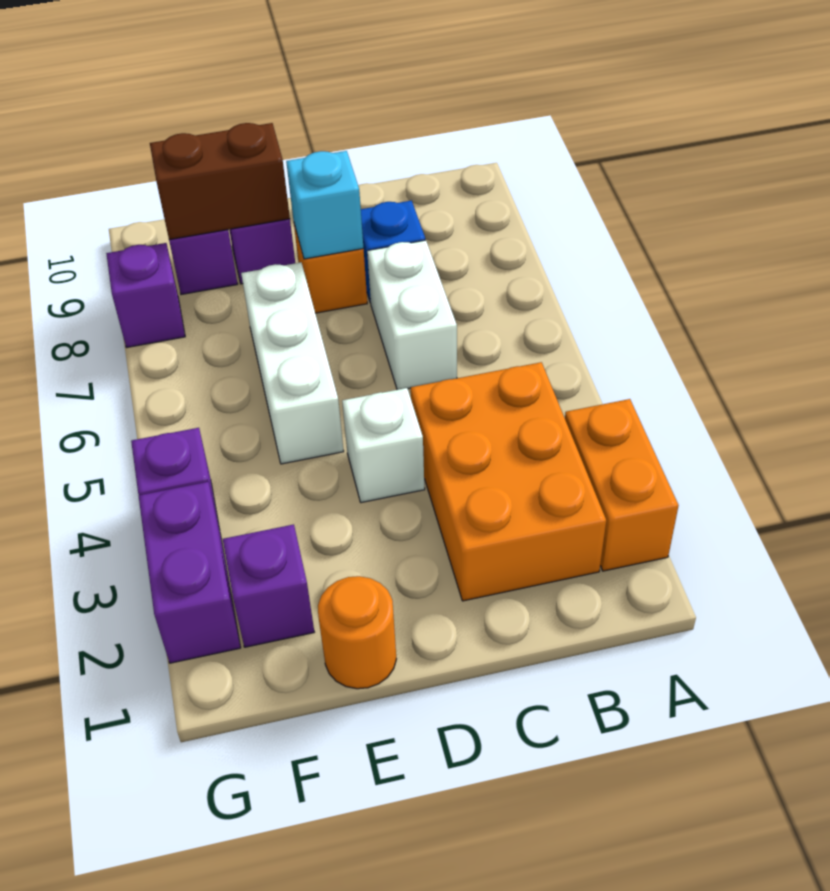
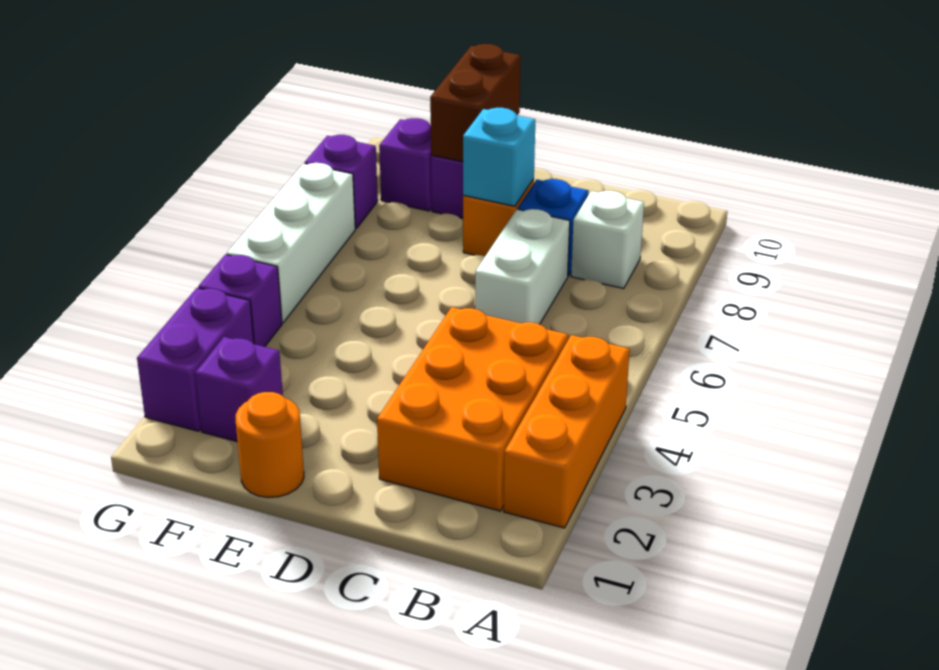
orange 1x2 brick [565,399,679,571] -> orange 1x3 brick [504,335,630,528]
white 1x1 brick [342,388,425,503] -> white 1x1 brick moved to [571,191,644,289]
white 1x3 brick [241,262,344,464] -> white 1x3 brick moved to [227,163,355,323]
brown 1x2 brick [150,123,290,240] -> brown 1x2 brick turned to [430,44,521,162]

